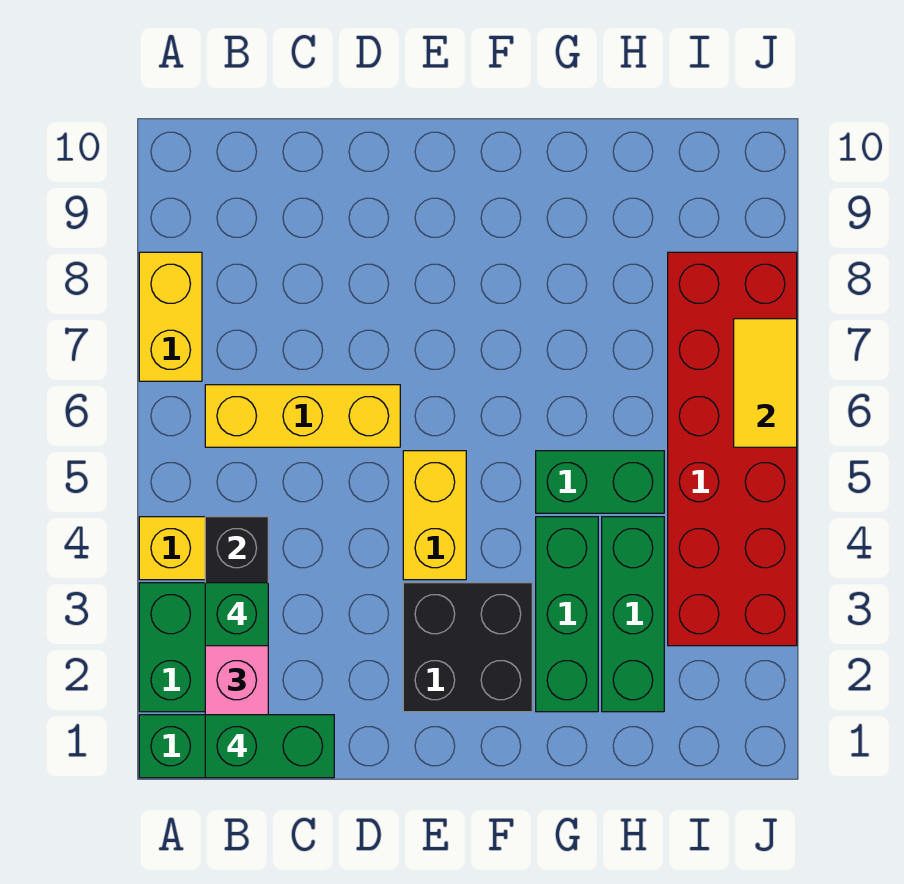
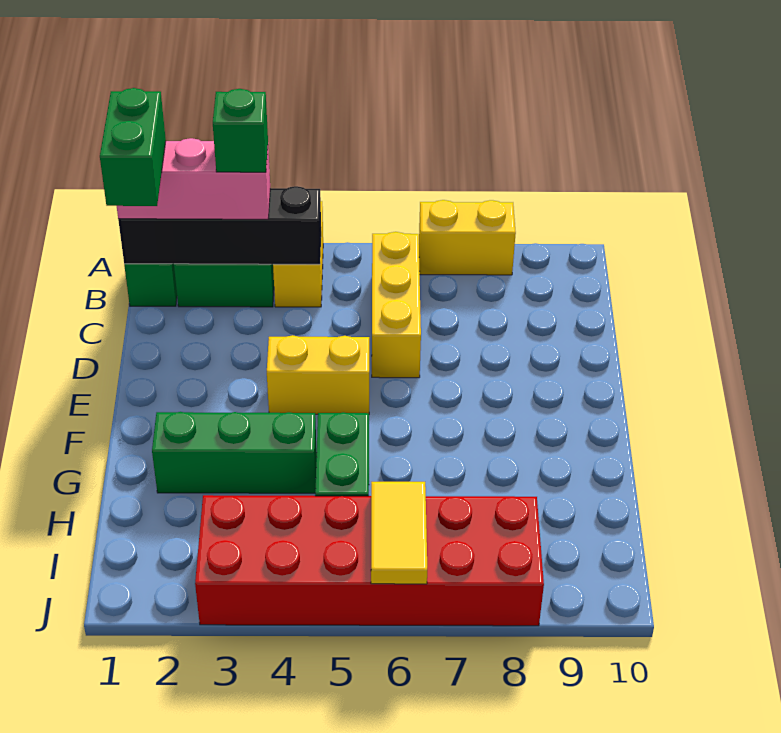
black 2x2 brick [403,583,532,712] -> none
green 1x3 brick [602,517,664,712] -> none
yellow 1x2 tile [734,319,797,447] -> yellow 1x2 tile turned to [371,482,427,584]

